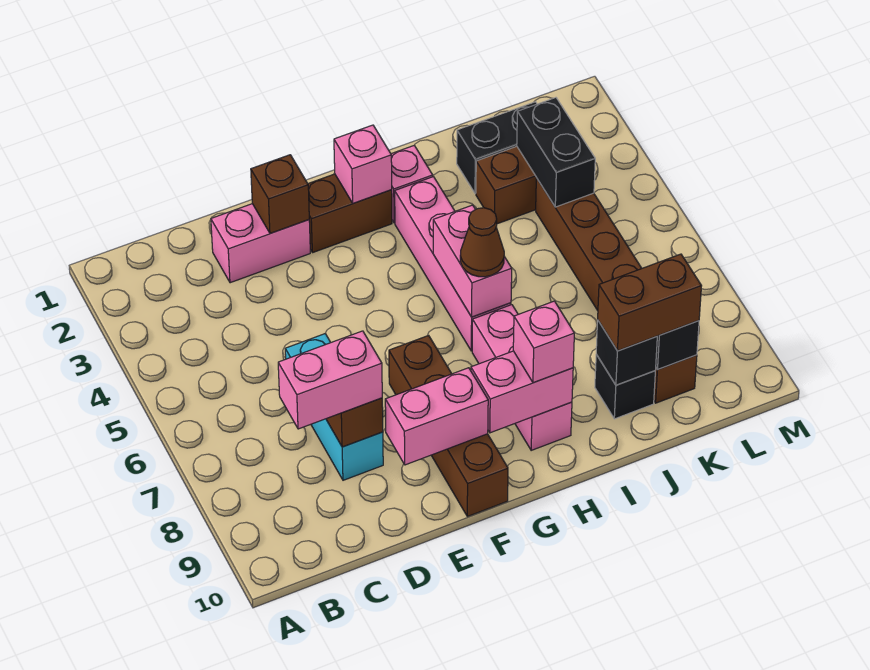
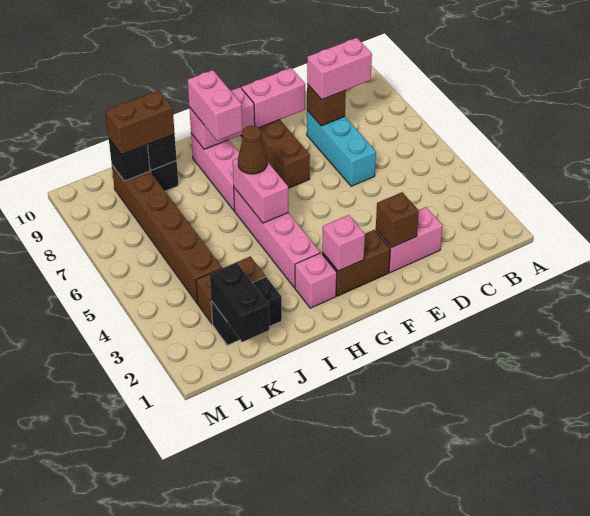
pink 1x1 brick [513,301,574,383] -> pink 1x2 brick [188,70,242,141]
black 1x2 brick [517,98,595,207] -> black 1x2 brick moved to [210,263,269,342]

